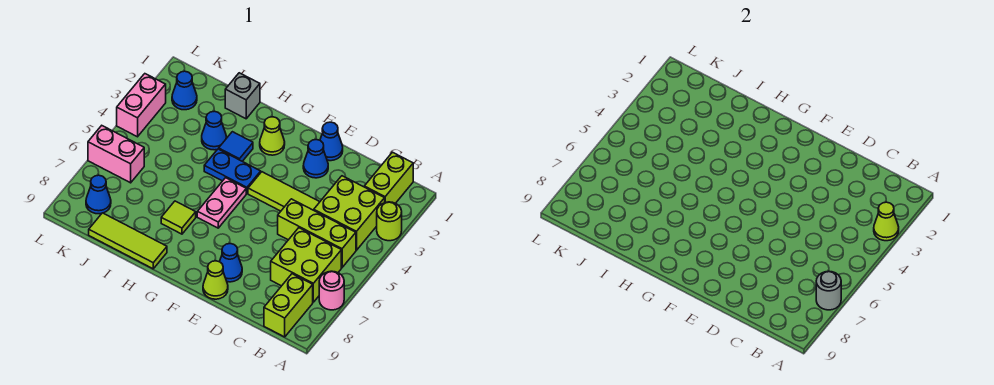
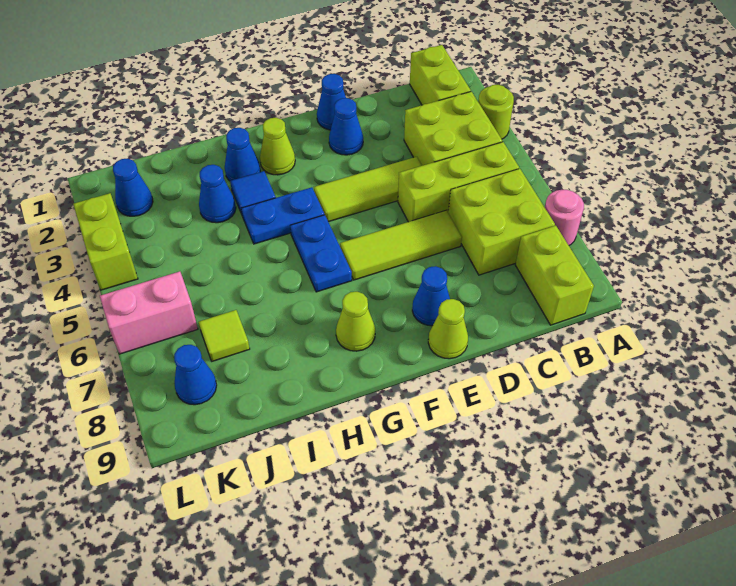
lime 1x1 cone [874,202,899,241] -> lime 1x1 cone moved to [336,292,375,351]
grey 1x1 round brick [816,271,841,310] -> none
pink 1x2 plate [197,178,246,228] -> blue 1x2 plate [290,215,352,292]
none -> blue 1x1 cone [225,128,260,181]
lime 1x1 tile [161,201,196,234] -> lime 1x1 tile moved to [199,310,250,361]
lime 1x3 tile [89,213,167,269] -> lime 1x3 tile moved to [340,210,462,280]
grey 1x1 brick [225,73,260,119] -> none
pink 1x2 brick [117,74,166,137] -> lime 1x2 brick [73,193,138,290]

